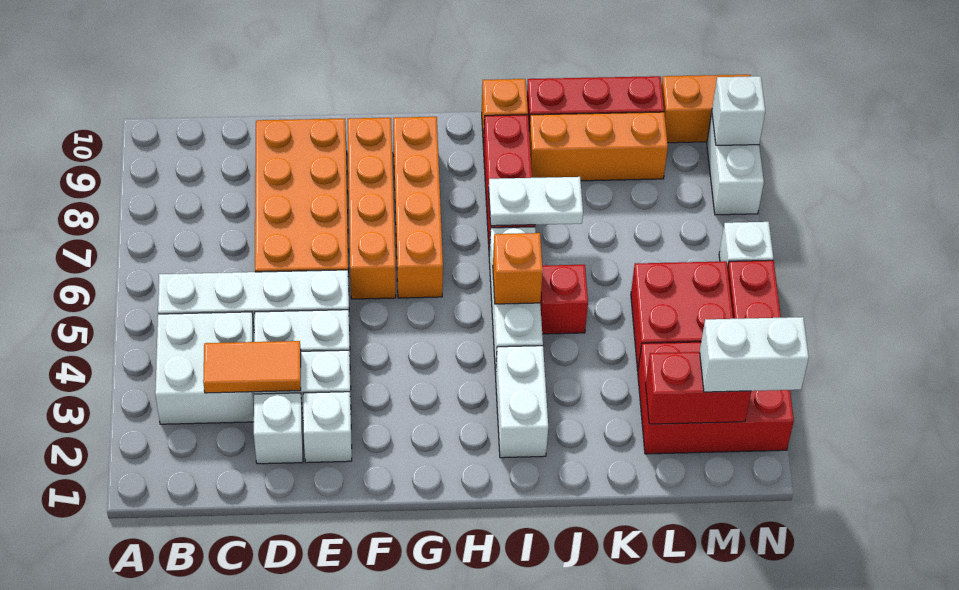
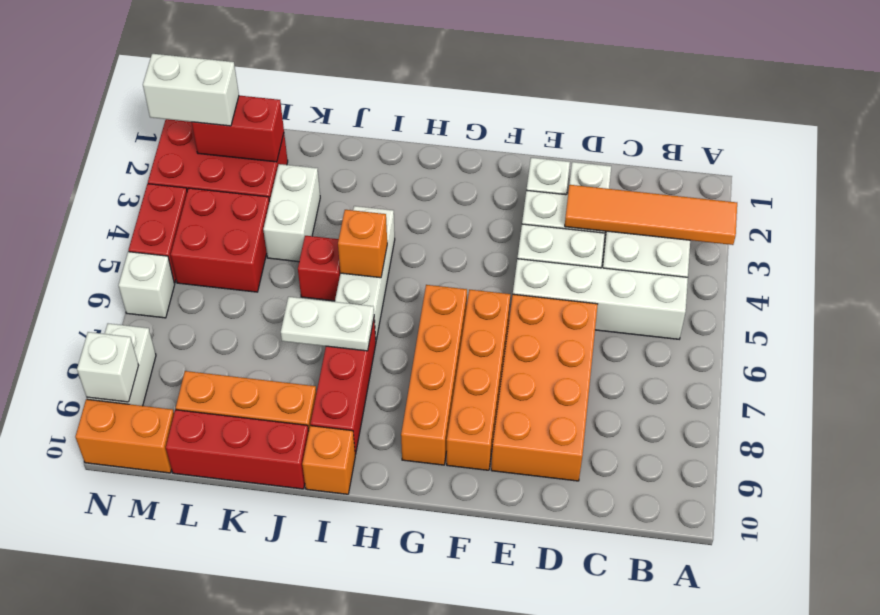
orange 1x2 tile [203,341,301,393] -> orange 1x4 tile [565,185,737,245]
white 1x2 brick [496,346,548,458] -> white 1x2 brick moved to [263,164,320,262]

